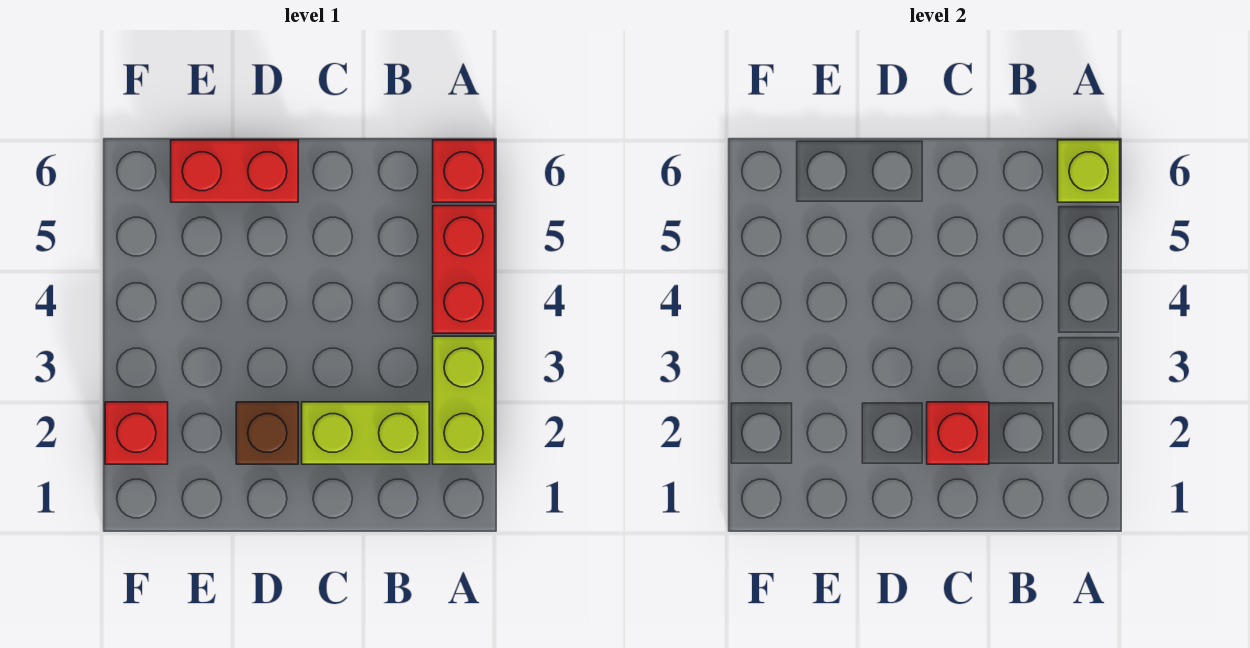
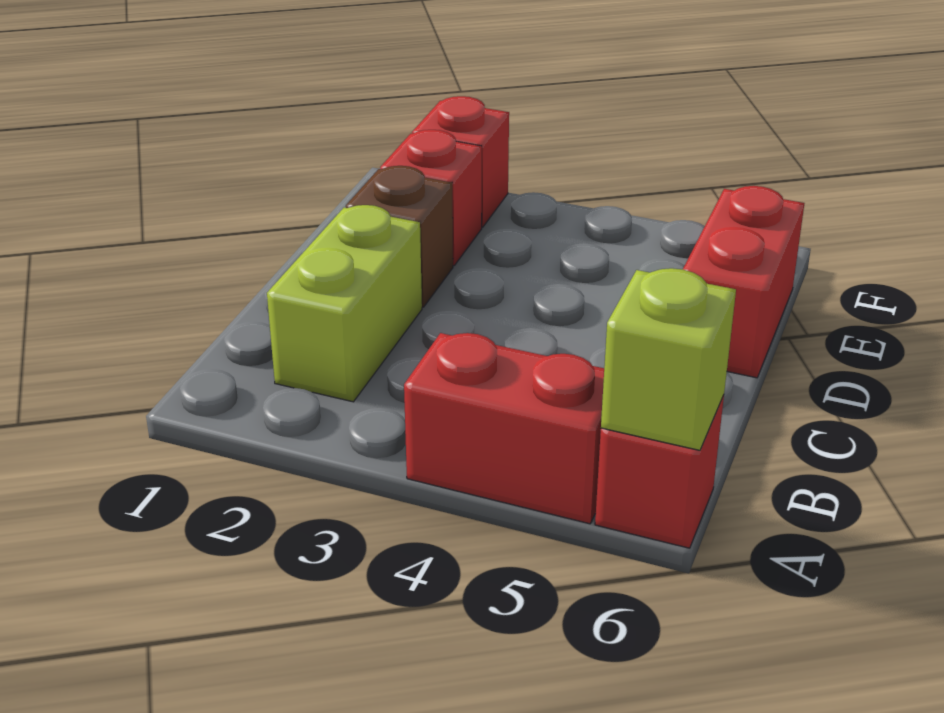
lime 1x2 brick [433,336,495,464] -> none
red 1x1 brick [927,402,989,464] -> red 1x1 brick moved to [380,130,482,266]

